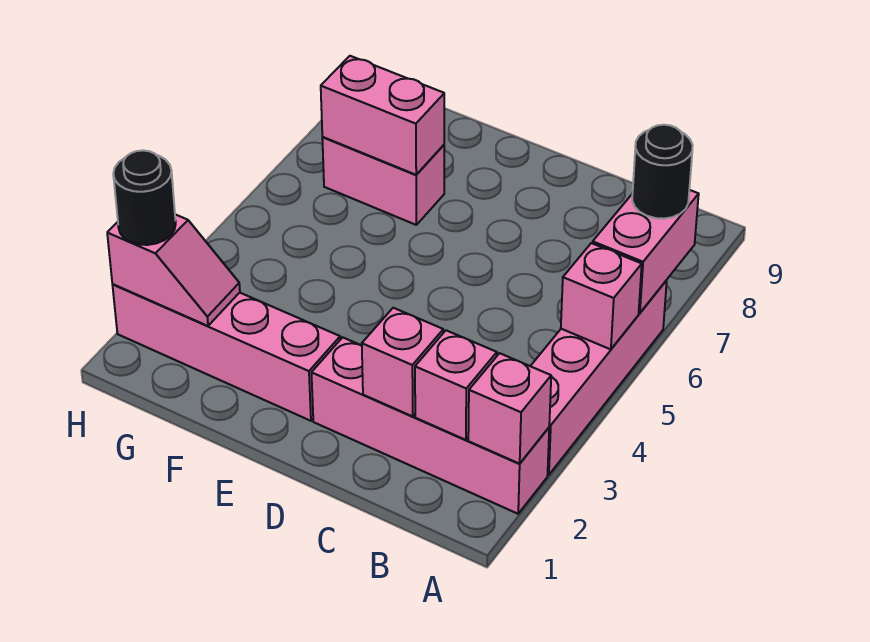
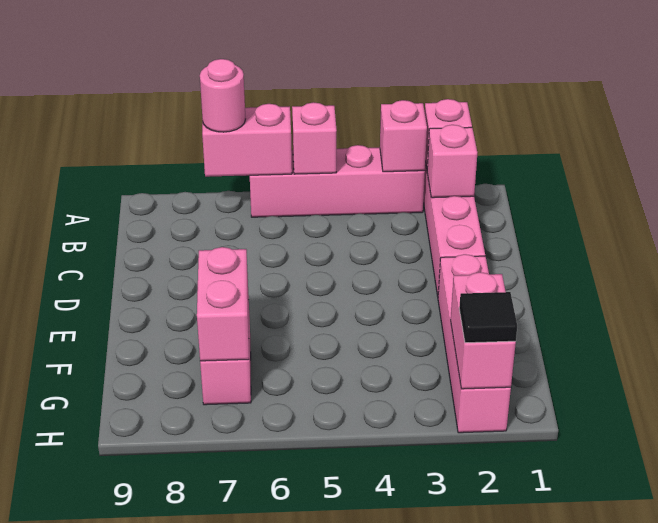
black 1x1 round brick [632,125,693,219] -> pink 1x1 round brick [200,59,245,132]
pink 1x1 brick [362,308,443,416] -> pink 1x1 brick moved to [380,100,427,172]
pink 1x2 slope [107,214,240,326] -> pink 1x2 brick [451,272,516,389]
black 1x1 round brick [113,150,176,245] -> black 1x1 tile [459,292,517,343]

